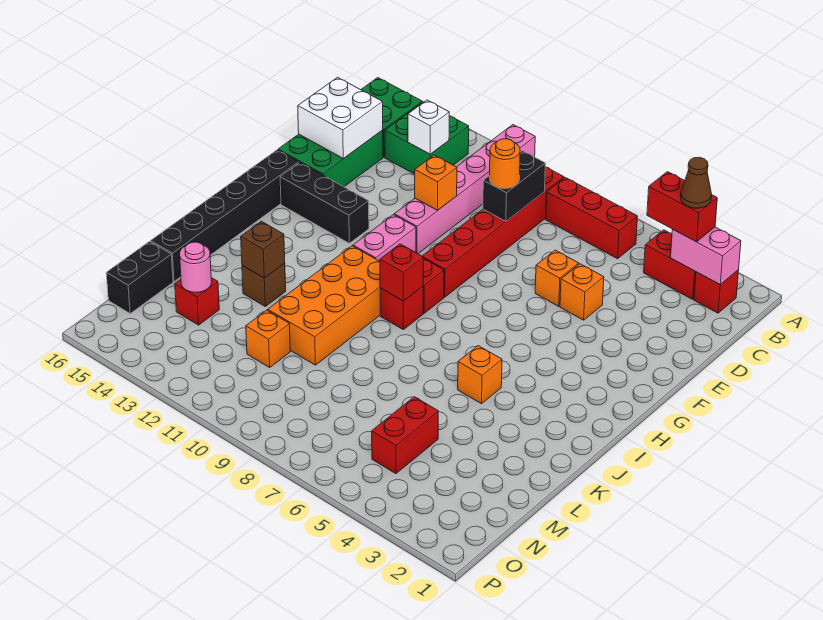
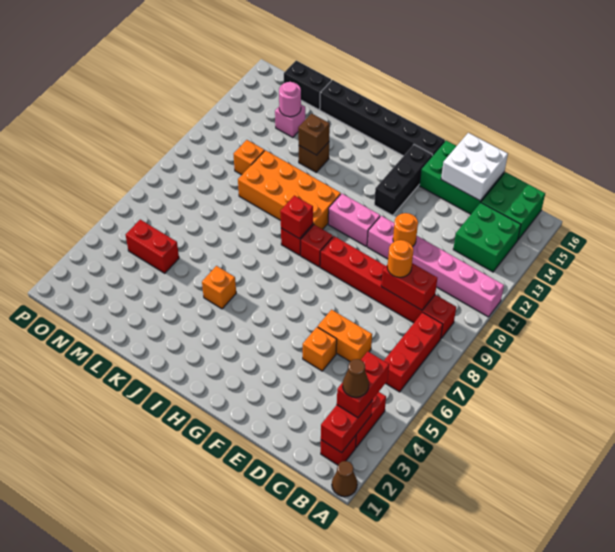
none -> brown 1x1 cone [332,461,357,497]
pink 1x2 brick [671,227,741,285] -> red 1x2 brick [321,400,373,453]
black 1x2 brick [483,151,545,221] -> red 1x2 brick [381,263,437,310]
white 1x1 brick [408,100,449,154] -> none
orange 1x1 brick [535,250,579,306] -> orange 1x2 brick [318,310,372,362]
orange 1x1 brick [415,155,457,211] -> orange 1x1 round brick [393,213,418,246]
red 1x1 brick [175,278,219,325] -> pink 1x1 brick [275,105,305,137]

